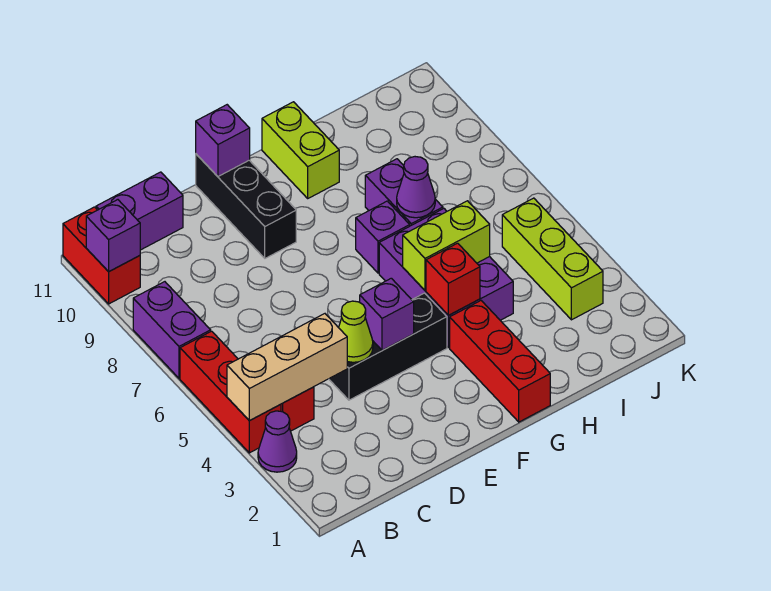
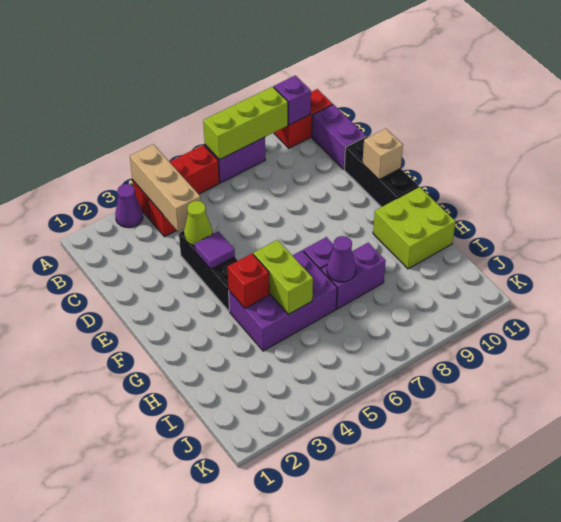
purple 1x1 brick [360,278,414,350] -> purple 1x1 tile [195,231,235,269]
black 1x3 brick [196,154,296,258] -> black 1x3 brick turned to [344,136,418,207]
purple 1x1 brick [196,105,250,176] -> tan 1x1 brick [363,129,403,180]
red 1x3 brick [450,301,550,422] -> none
lime 1x2 brick [262,102,339,198] -> lime 2x2 brick [373,187,456,269]
lime 1x3 brick [502,198,603,320] -> lime 1x3 brick moved to [203,87,288,160]

